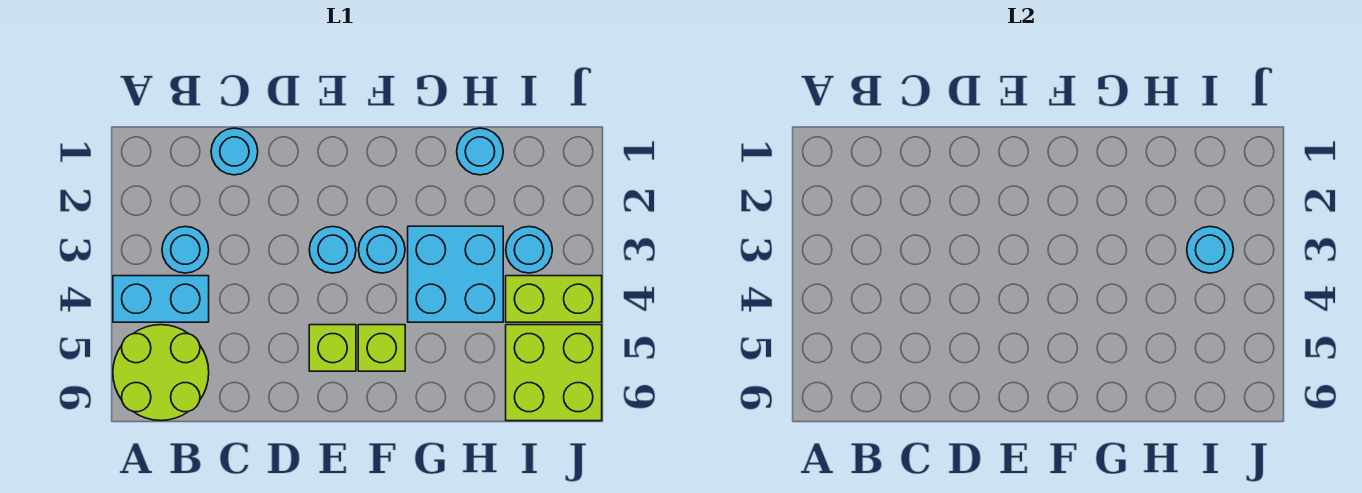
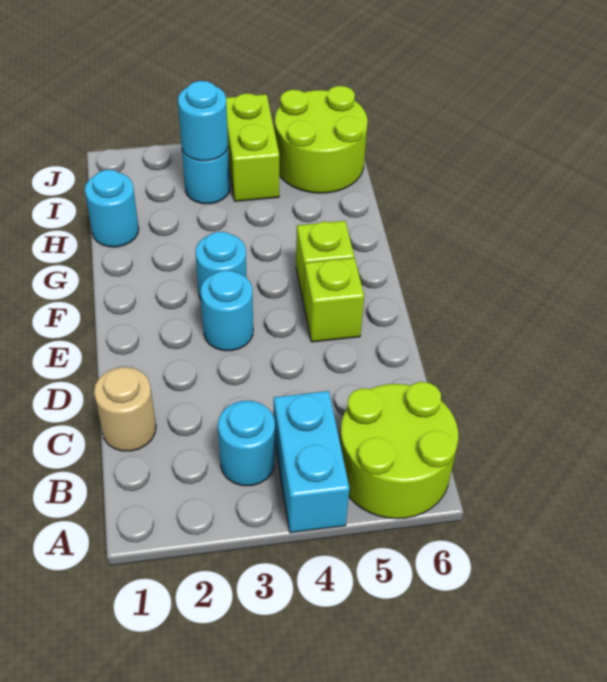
cyan 1x1 round brick [211,128,258,175] -> tan 1x1 round brick [94,367,156,451]
cyan 2x2 brick [408,226,503,322] -> none
lime 2x2 brick [506,325,602,421] -> lime 2x2 round brick [275,86,368,193]

